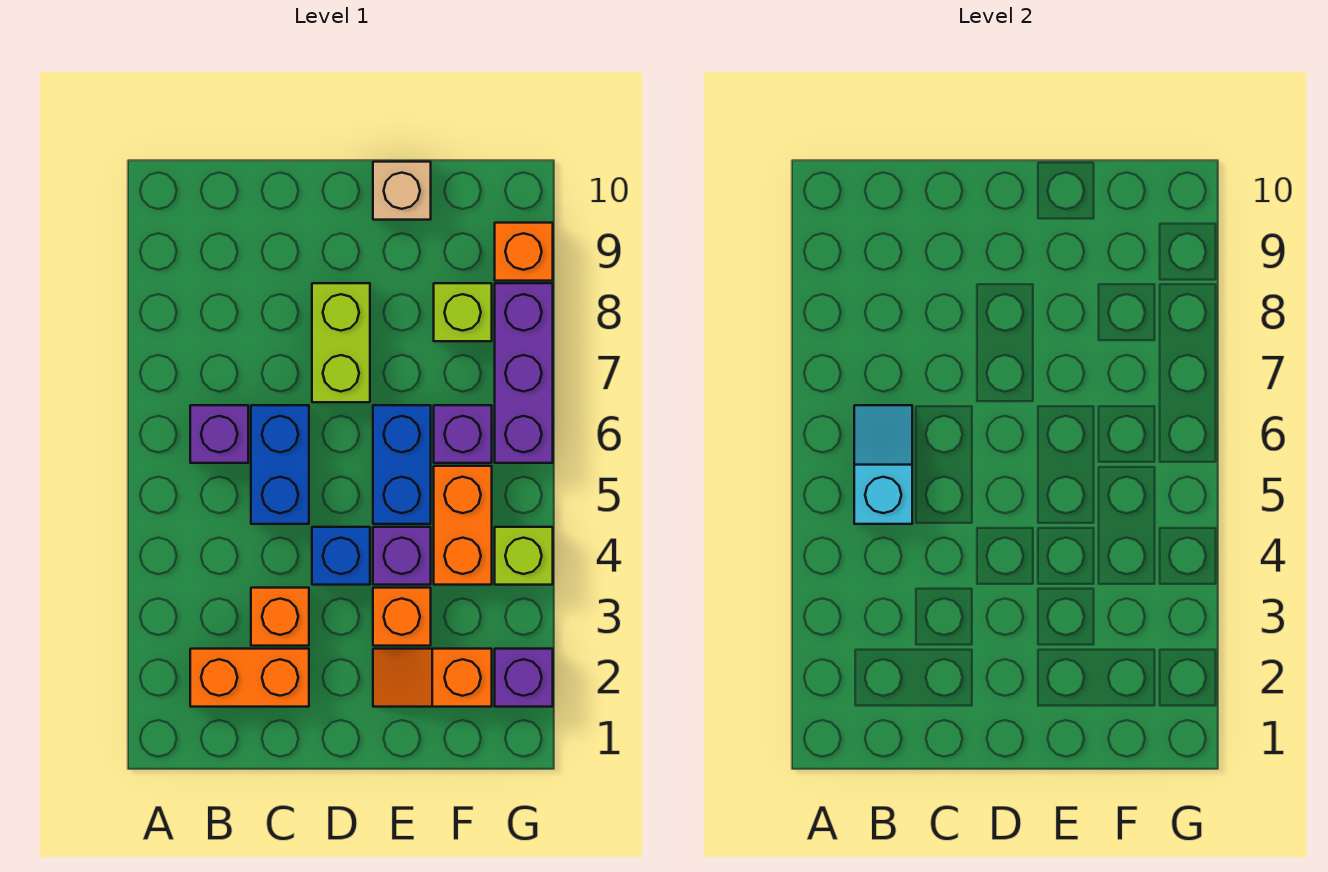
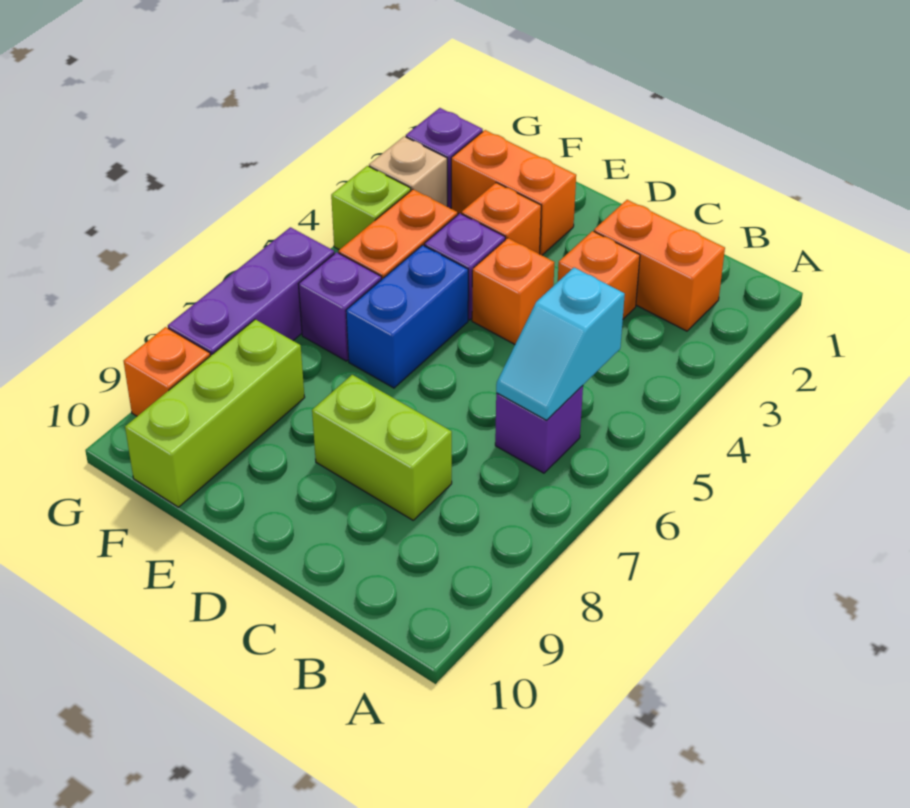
blue 1x2 brick [251,405,309,524] -> none
blue 1x1 brick [312,527,370,585] -> orange 1x1 brick [472,238,554,344]
lime 1x2 brick [312,283,370,402] -> lime 1x2 brick turned to [312,375,452,520]
orange 1x2 slope [373,649,492,707] -> orange 1x2 brick [451,130,576,255]
tan 1x1 brick [373,162,431,220] -> tan 1x1 brick moved to [369,136,447,206]
lime 1x1 brick [434,283,492,341] -> lime 1x3 brick [125,319,305,507]

